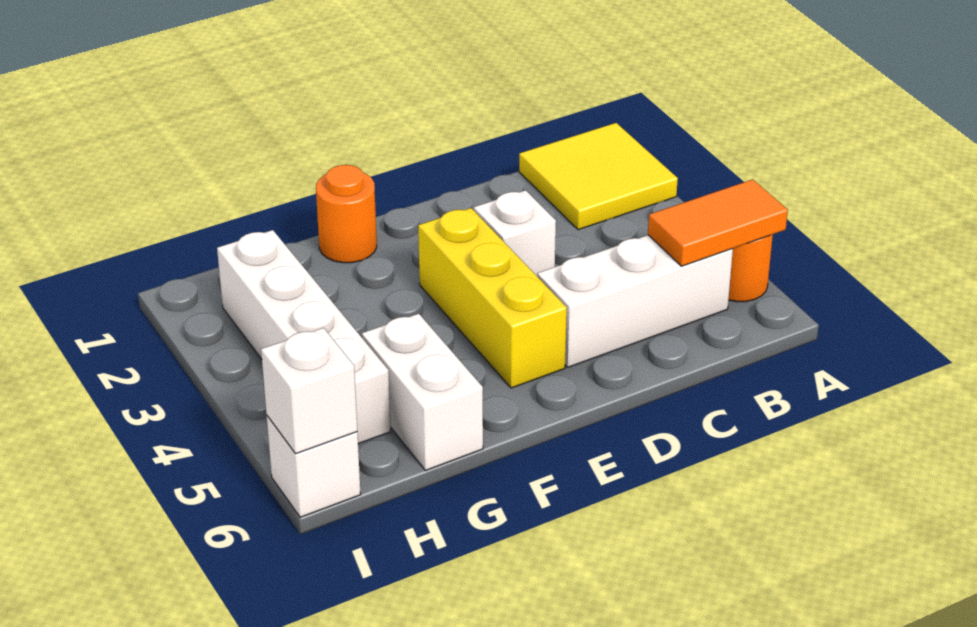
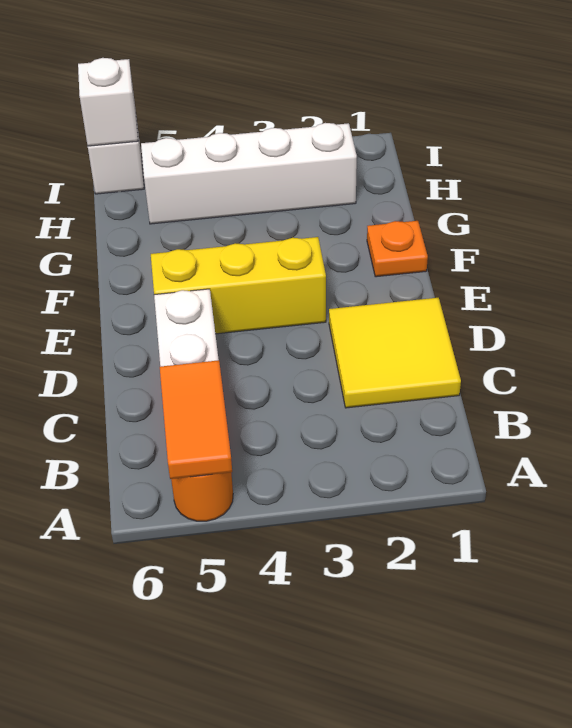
yellow 2x2 tile [519,123,678,230] -> yellow 2x2 tile moved to [329,298,461,408]
white 1x1 brick [474,190,556,276] -> none
orange 1x1 round brick [316,165,377,263] -> orange 1x1 plate [367,221,428,277]
white 1x2 brick [362,314,483,471] -> none

